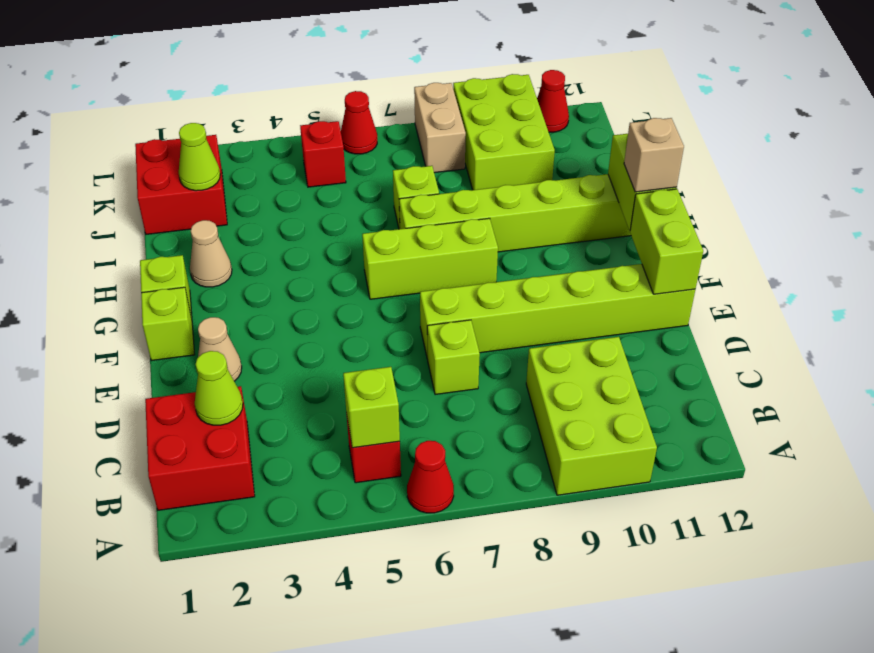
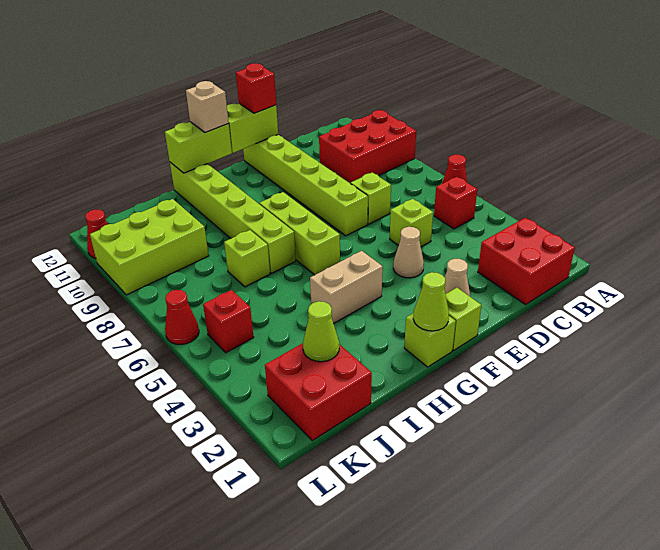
lime 2x3 brick [526,337,657,495] -> red 2x3 brick [319,110,416,184]
lime 1x1 brick [343,367,400,448] -> lime 1x1 brick moved to [390,199,433,247]
lime 1x1 cone [195,351,243,425] -> lime 1x1 cone moved to [413,272,449,331]
none -> red 1x1 brick [236,63,276,113]
tan 1x1 cone [190,220,232,287] -> tan 1x1 cone moved to [393,227,424,278]
tan 1x2 brick [414,83,466,173] -> tan 1x2 brick moved to [310,251,383,323]

